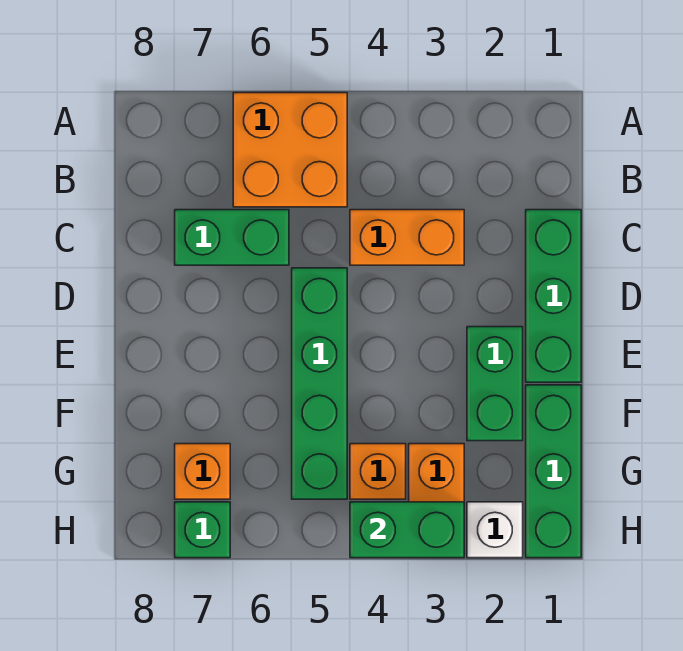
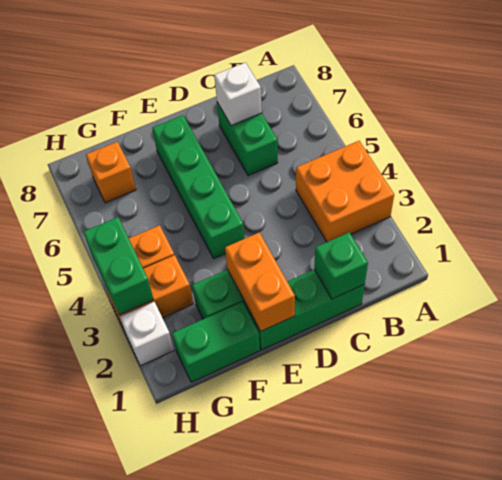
orange 2x2 brick [233,93,347,207] -> orange 2x2 brick moved to [296,141,394,242]
orange 1x2 brick [350,210,464,265] -> orange 1x2 brick moved to [225,232,295,332]
none -> white 1x1 brick [214,63,262,125]
green 1x4 brick [292,268,347,499] -> green 1x4 brick turned to [152,115,244,259]
green 1x3 brick [526,385,581,558] -> green 1x2 brick [172,302,260,382]
green 1x1 brick [175,502,230,558] -> green 1x1 brick moved to [314,232,368,299]

